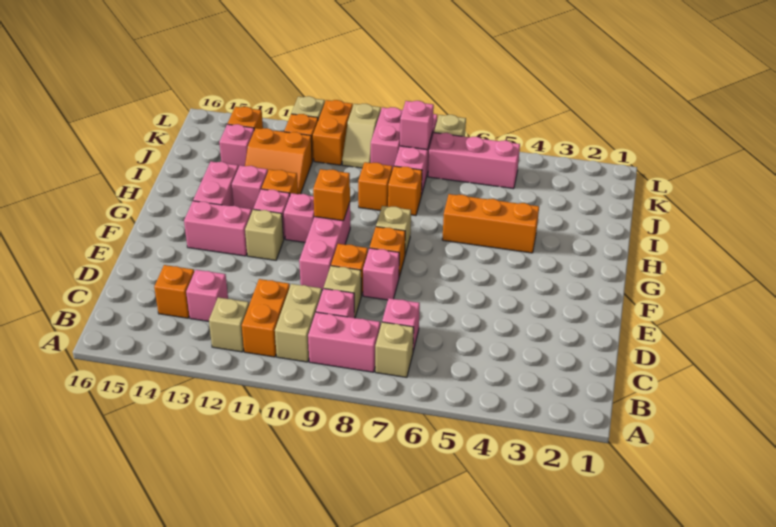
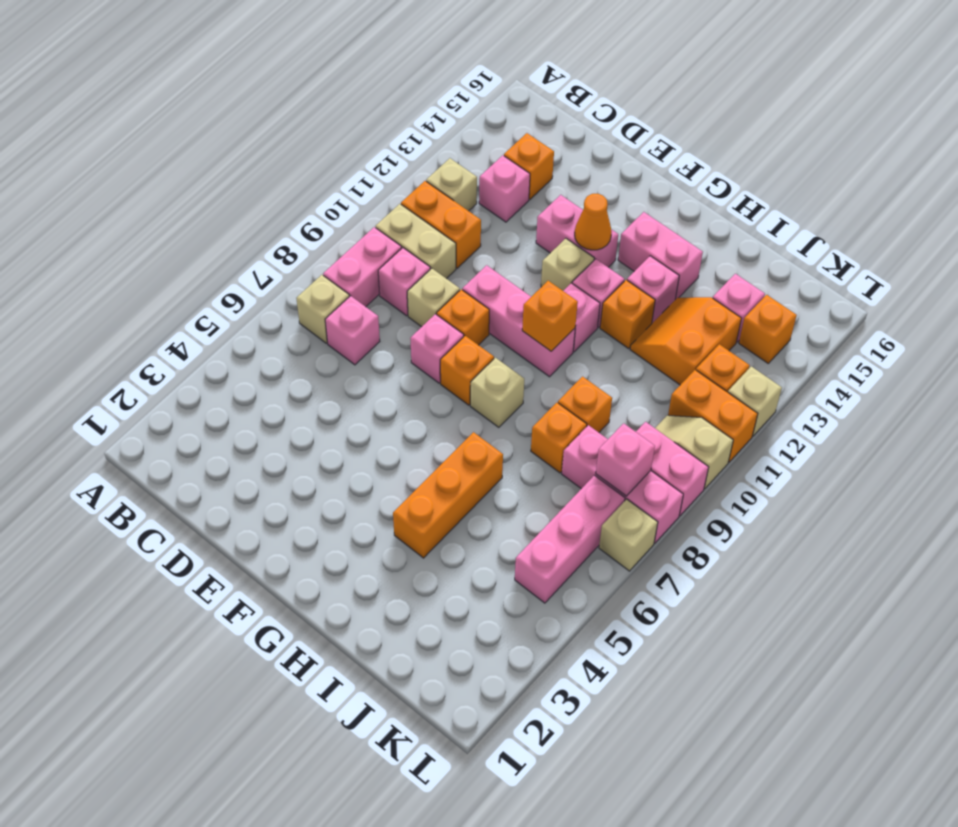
pink 1x2 brick [184,201,252,256] -> pink 1x2 brick turned to [536,195,618,267]
none -> orange 1x1 cone [575,194,612,250]

